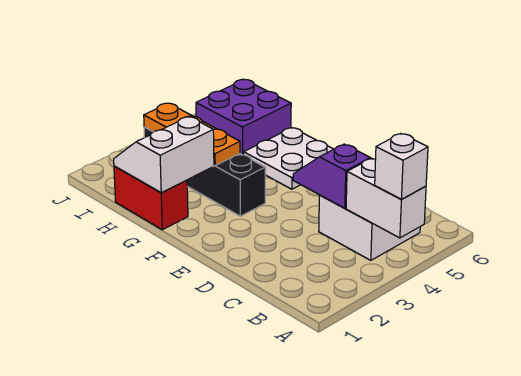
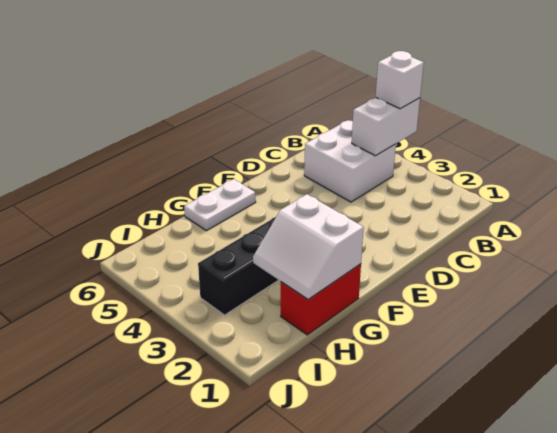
purple 1x2 slope [293,144,370,208] -> none
white 2x2 plate [244,128,334,189] -> white 1x2 plate [184,179,256,231]
orange 1x3 plate [144,103,240,166] -> none
purple 2x2 brick [196,79,291,155] -> none

